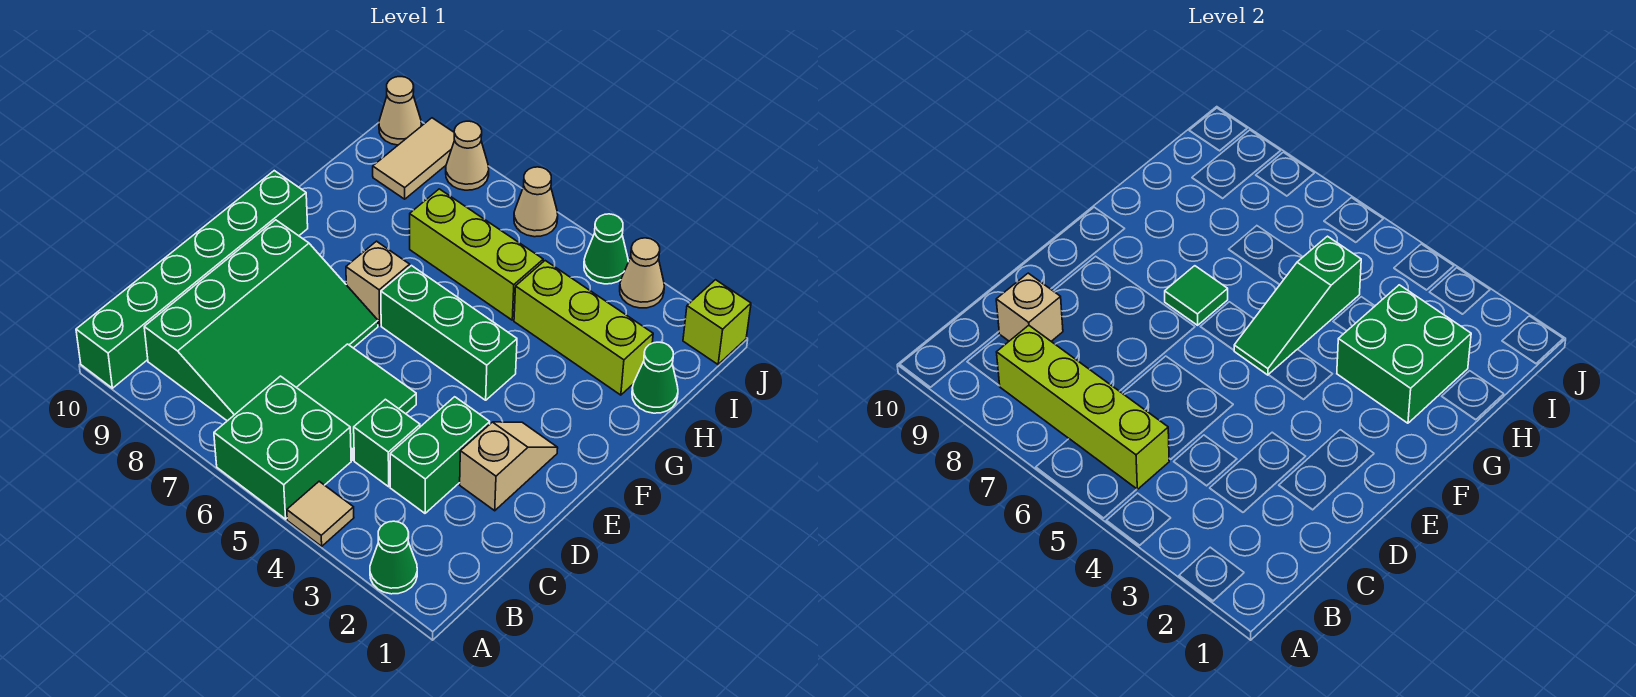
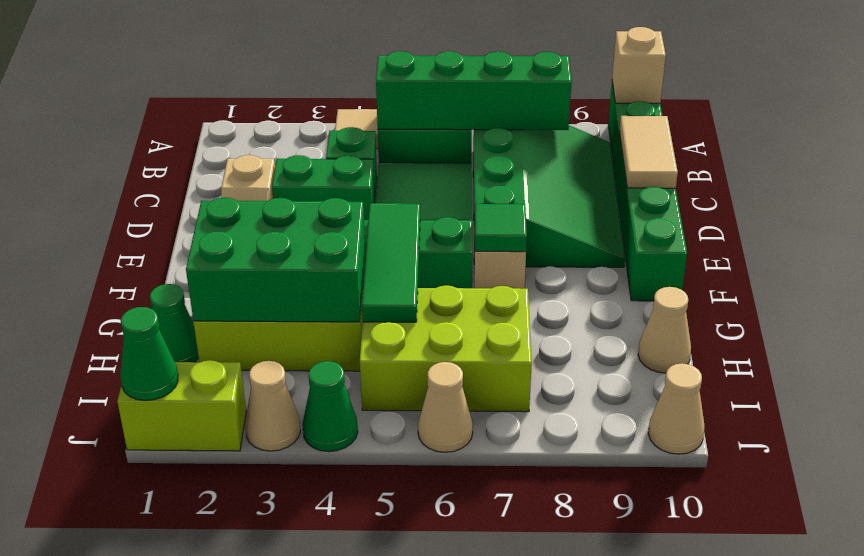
green 1x1 cone [370,521,417,594] -> green 1x1 cone moved to [120,307,178,401]
lime 1x4 brick [997,325,1169,489] -> green 1x4 brick [376,51,572,130]
green 3x4 slope [144,220,378,421] -> green 3x4 slope turned to [473,126,625,267]
green 1x2 brick [390,397,490,513] -> green 1x2 brick turned to [272,155,375,220]
tan 1x1 brick [996,273,1063,341] -> tan 1x1 brick moved to [612,27,666,103]
green 1x3 slope [1234,236,1361,375] -> green 1x3 tile [362,203,420,322]
green 2x2 brick [1337,285,1471,423] -> green 2x3 brick [186,197,365,322]
lime 1x3 brick [410,189,543,320] -> lime 2x3 brick [360,285,532,412]
tan 1x2 tile [373,118,455,199] -> tan 1x2 tile moved to [619,116,678,188]
lime 1x1 brick [683,280,751,364] -> lime 1x2 brick [117,360,246,451]
tan 1x1 cone [446,121,489,190] -> tan 1x1 cone moved to [638,287,691,373]

